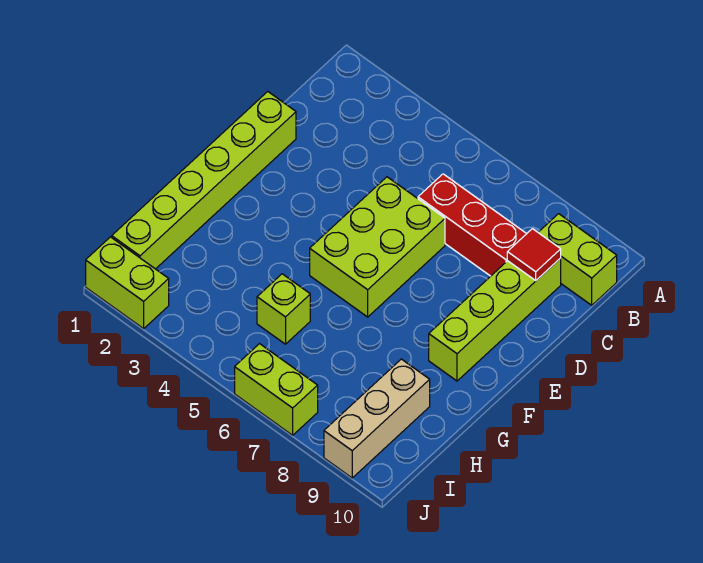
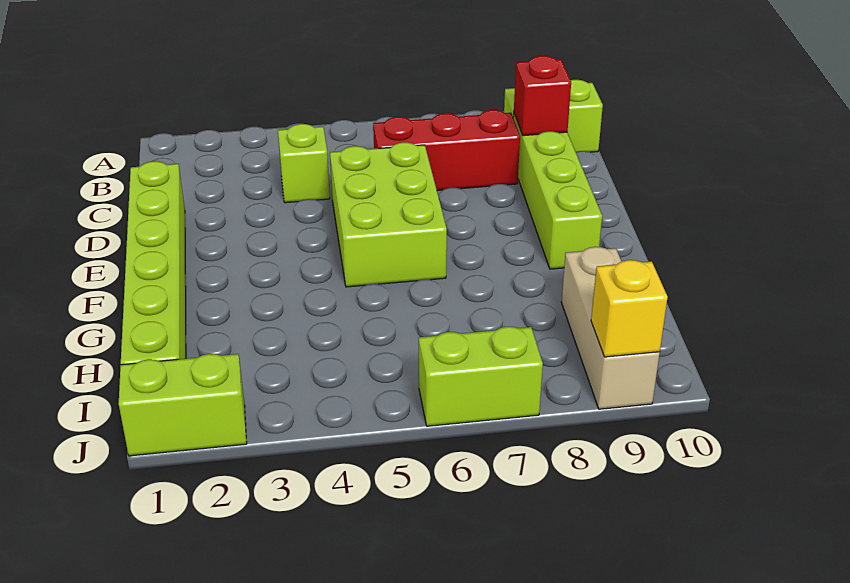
red 1x1 tile [507,229,561,280] -> red 1x1 brick [513,56,571,136]
lime 1x1 brick [257,274,310,344] -> lime 1x1 brick moved to [278,124,330,203]
none -> yellow 1x1 brick [591,260,668,357]

